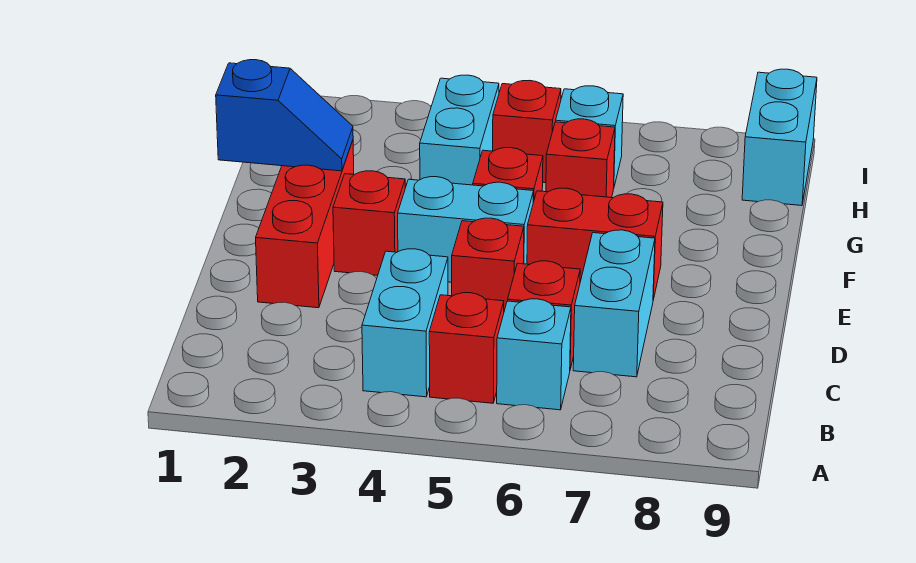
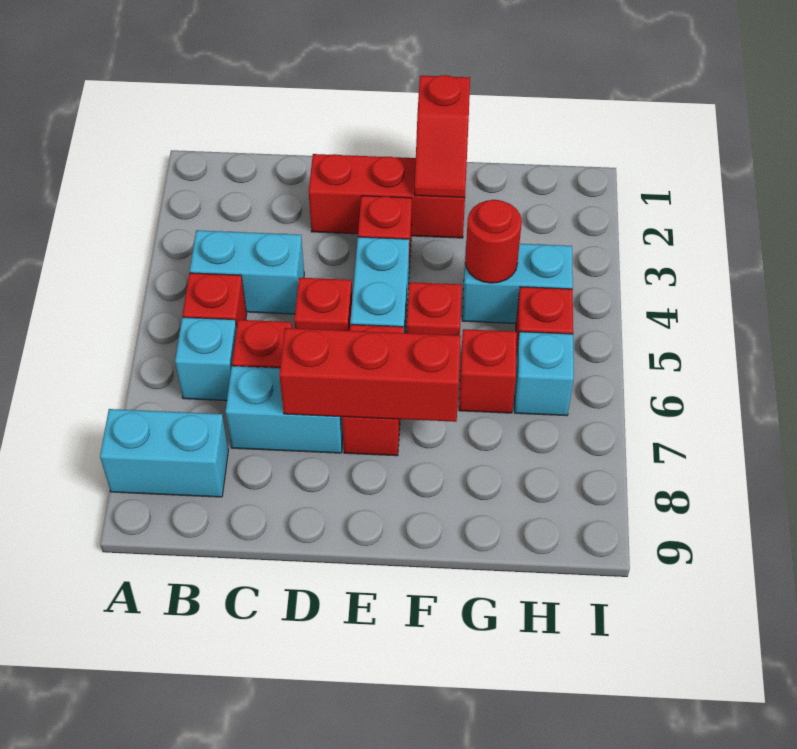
none -> red 1x3 brick [279,328,461,422]
blue 1x2 slope [216,60,353,171] -> red 1x2 slope [414,75,470,198]
none -> red 1x1 round brick [465,200,522,283]
cyan 1x2 brick [742,69,817,206] -> cyan 1x2 brick moved to [100,409,228,497]

